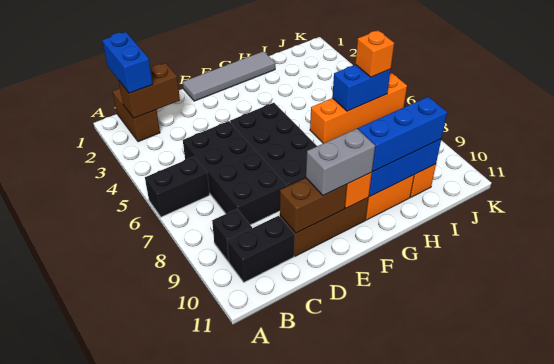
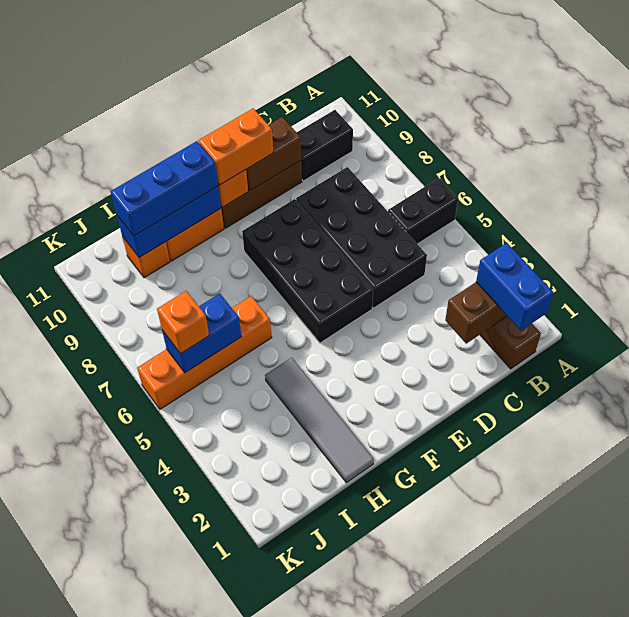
black 1x1 brick [212,209,252,262] -> none
grey 1x4 tile [183,51,275,101] -> grey 1x4 tile turned to [265,358,374,483]
grey 1x2 brick [306,129,375,195] -> orange 1x2 brick [198,108,274,185]

